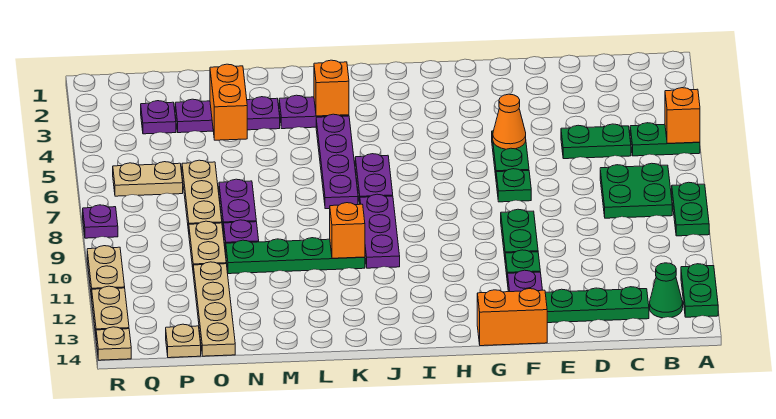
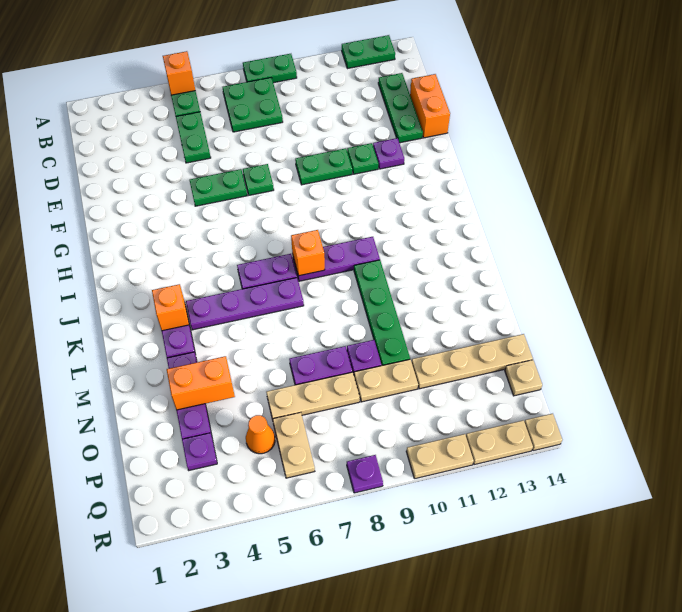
green 1x1 cone [650,263,683,318] -> none
orange 1x1 cone [493,94,526,149] -> orange 1x1 cone moved to [246,415,275,454]
orange 1x2 brick [477,289,547,346] -> orange 1x2 brick moved to [410,74,450,138]
orange 1x1 brick [330,203,365,258] -> orange 1x1 brick moved to [291,230,325,276]

